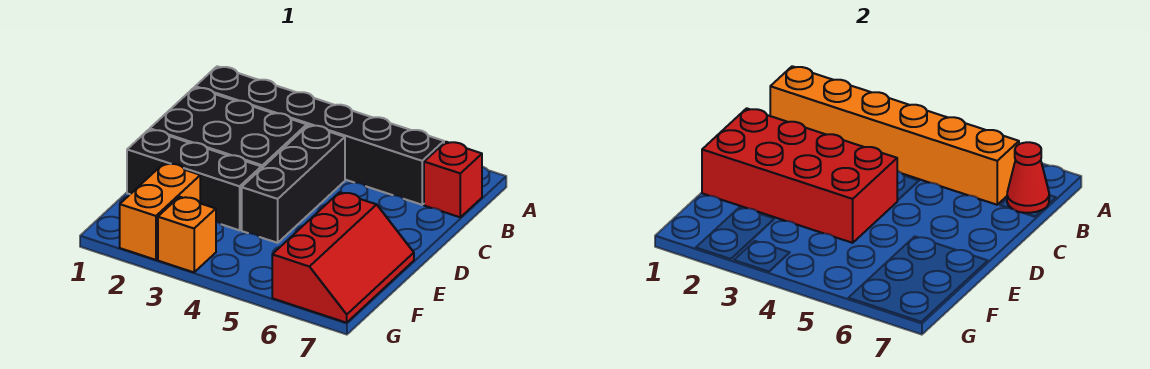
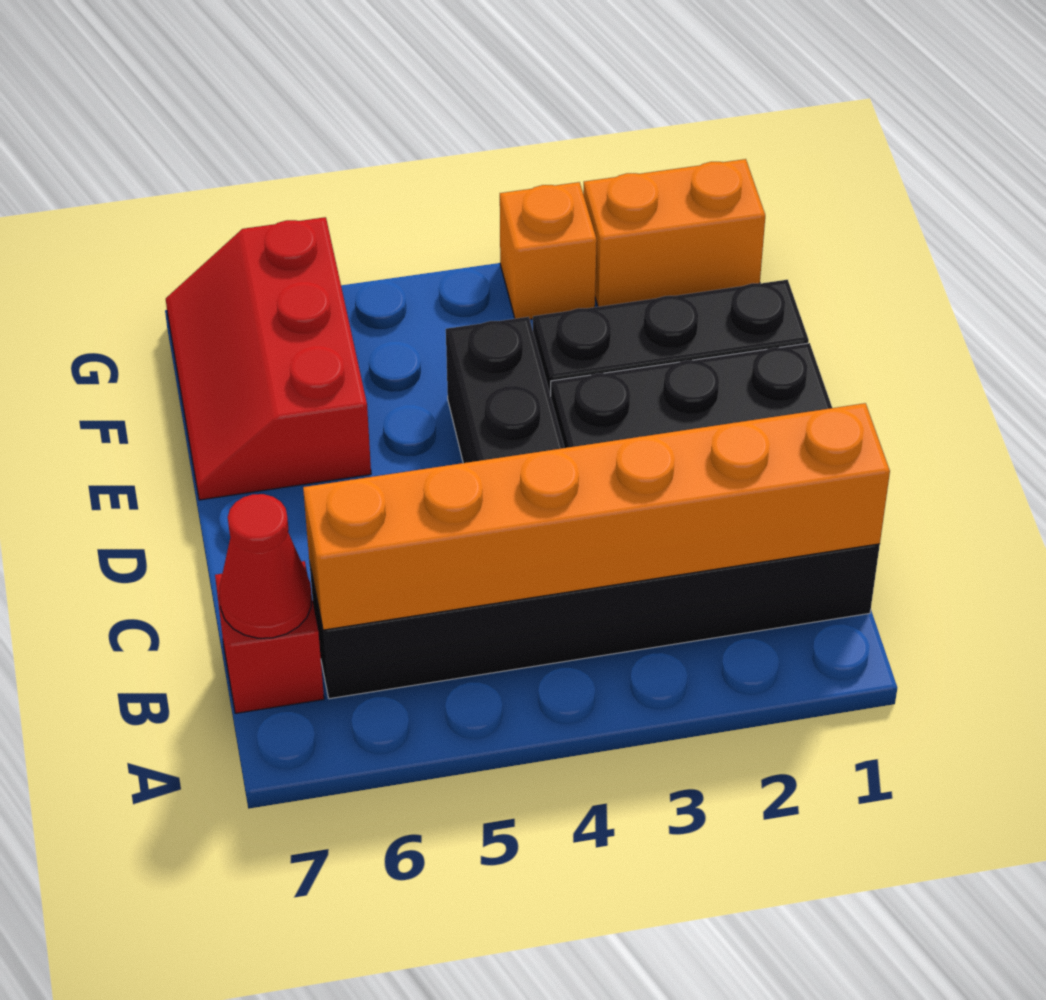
red 2x4 brick [702,108,897,243] -> none
orange 1x2 brick [120,163,200,260] -> orange 1x2 brick turned to [583,159,765,307]

